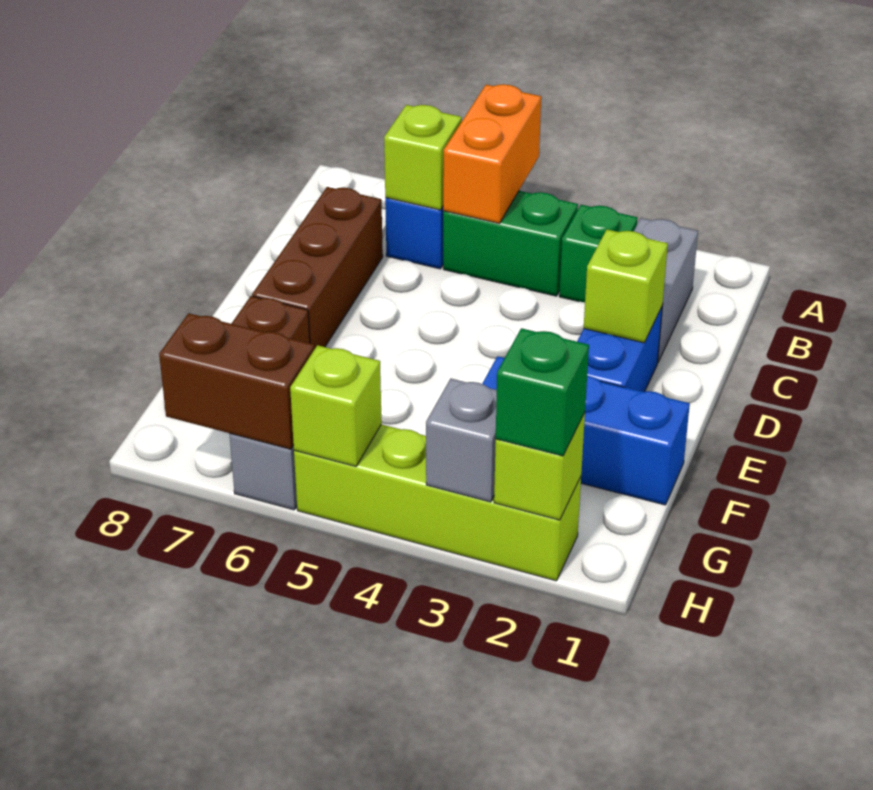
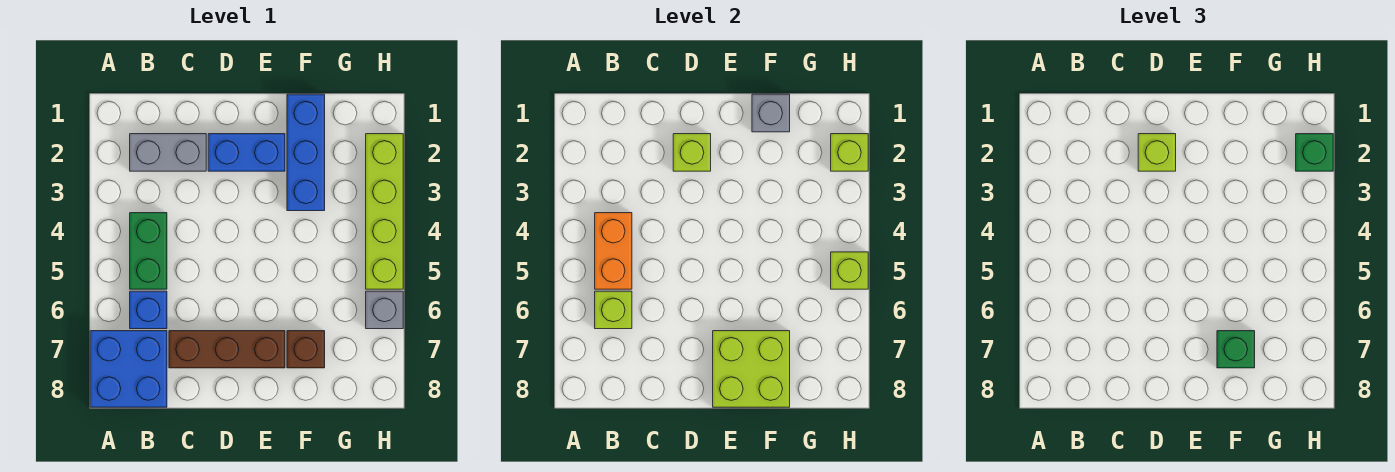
orange 1x2 brick [443,84,541,223] -> orange 1x2 brick turned to [595,213,632,289]
none -> blue 2x2 brick [90,331,167,407]
green 1x1 brick [559,205,638,302] -> green 1x1 brick moved to [1217,331,1255,368]
none -> lime 1x1 brick [1138,134,1176,171]
none -> lime 2x2 brick [713,331,790,407]
grey 1x1 brick [426,379,497,502] -> grey 1x1 brick moved to [752,94,790,132]
brown 1x2 brick [159,313,314,449] -> none

